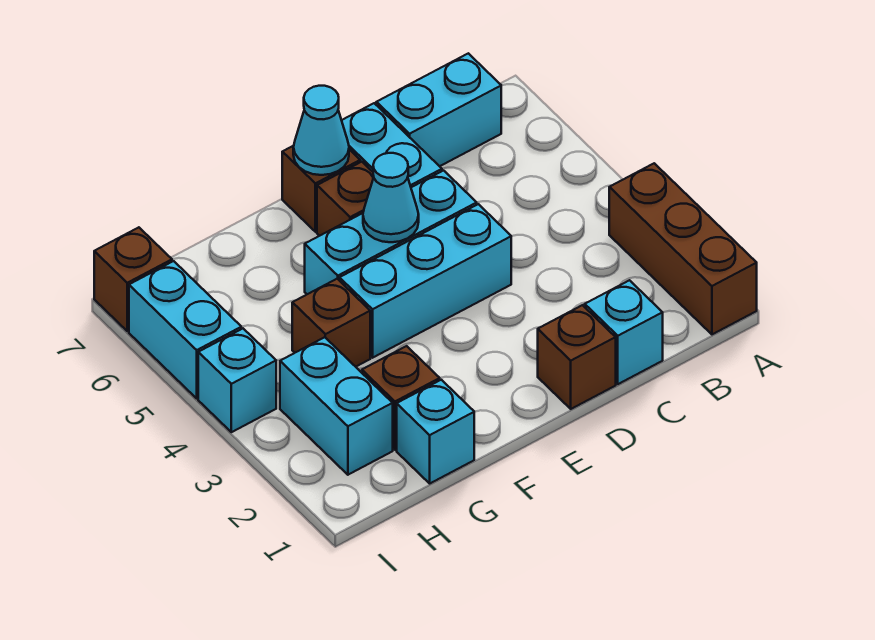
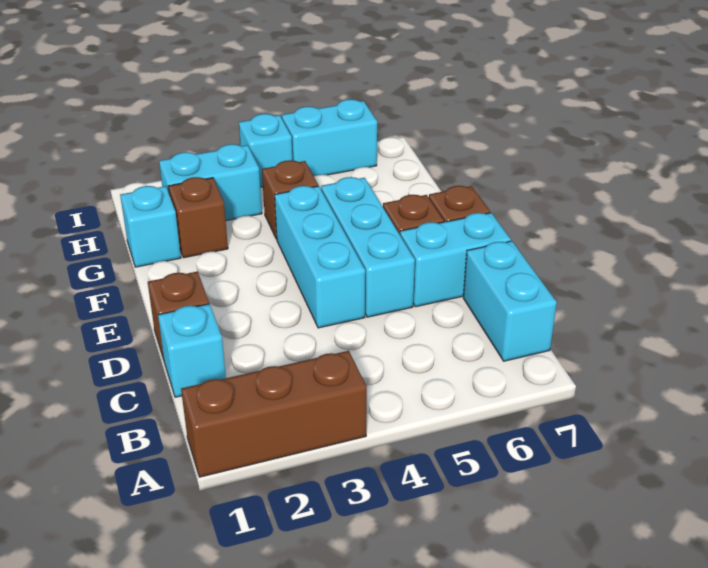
cyan 1x1 cone [363,153,419,242] -> none
cyan 1x1 cone [293,86,349,175] -> none
brown 1x1 brick [94,227,172,331] -> none

